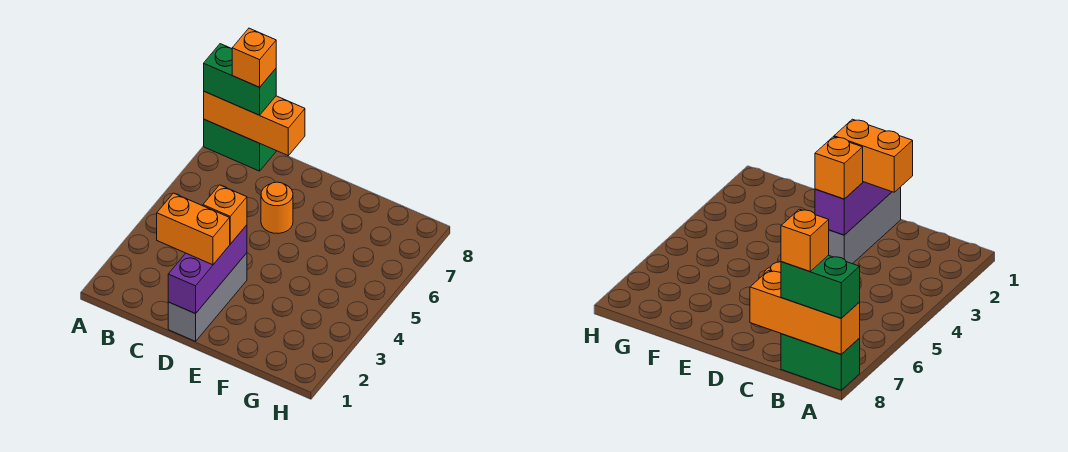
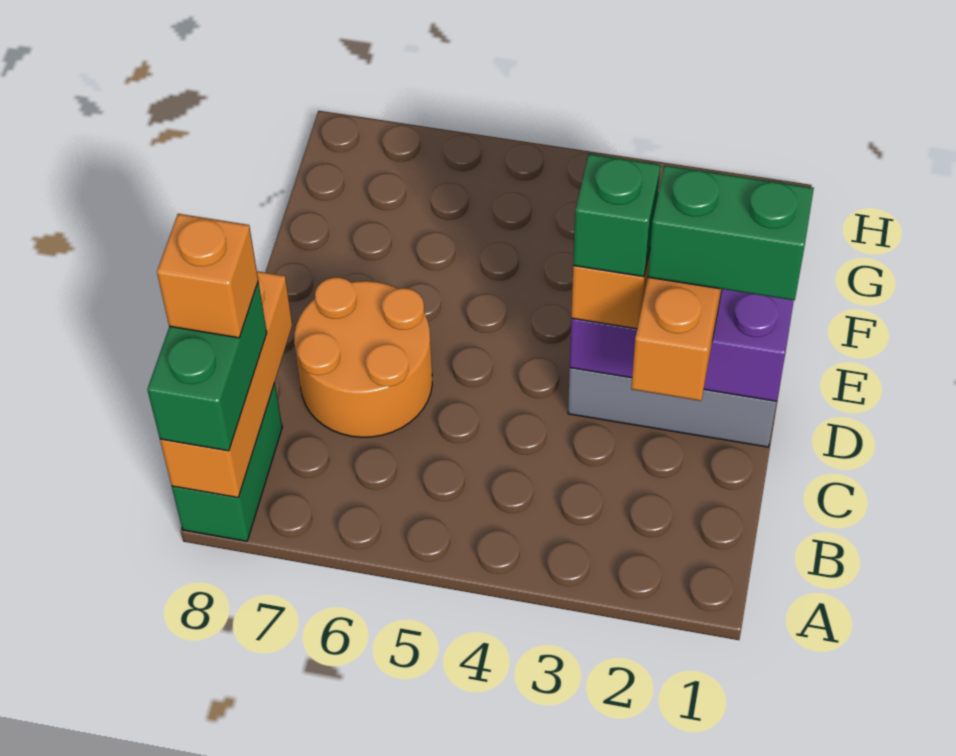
none -> green 1x2 brick [648,165,814,300]
none -> green 1x1 brick [573,154,660,277]
orange 1x1 round brick [261,182,293,234] -> orange 2x2 round brick [294,277,432,437]

